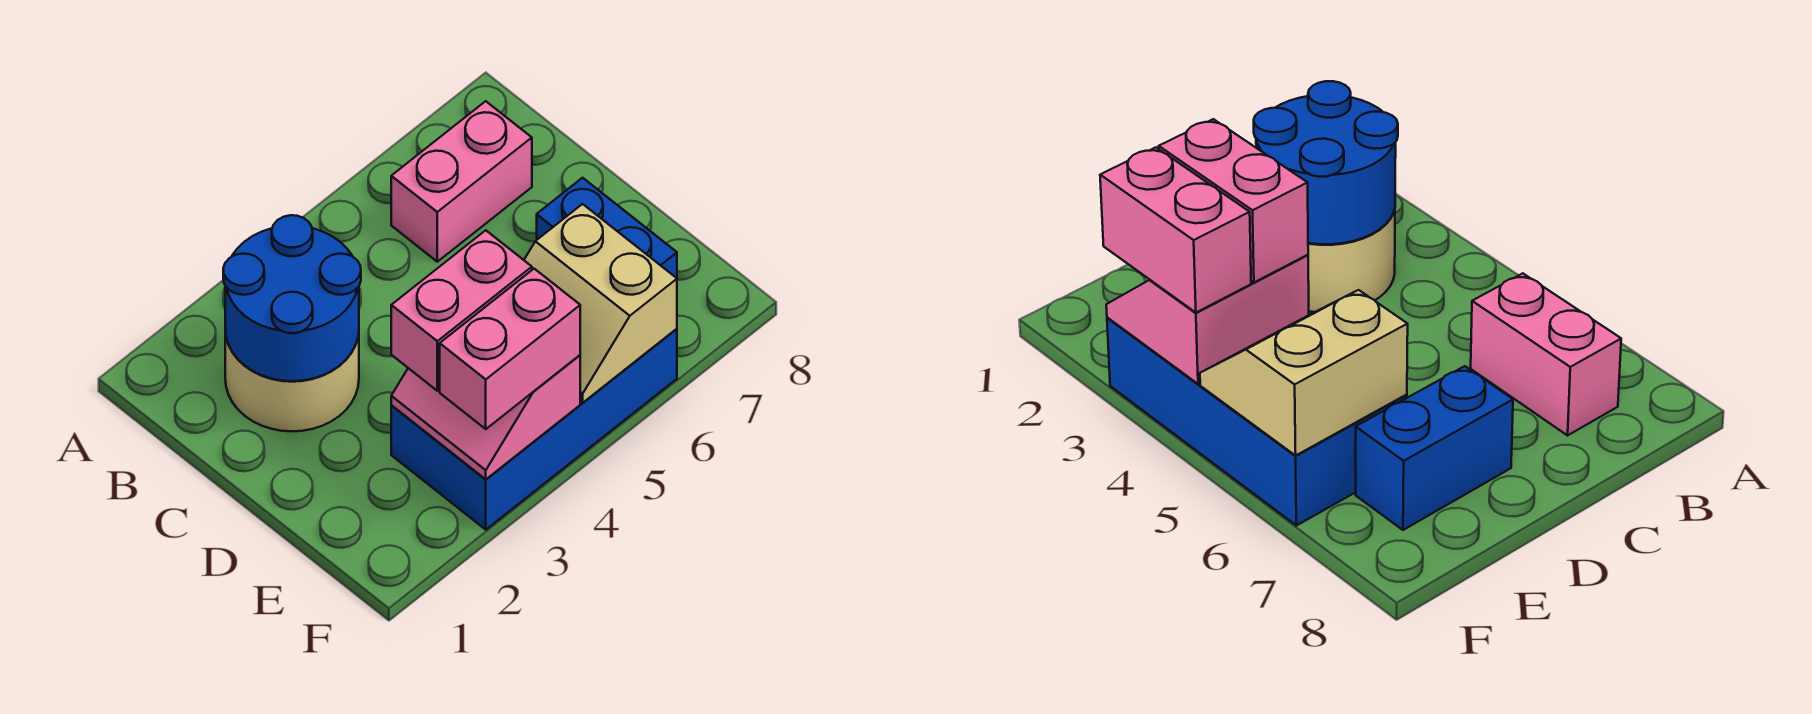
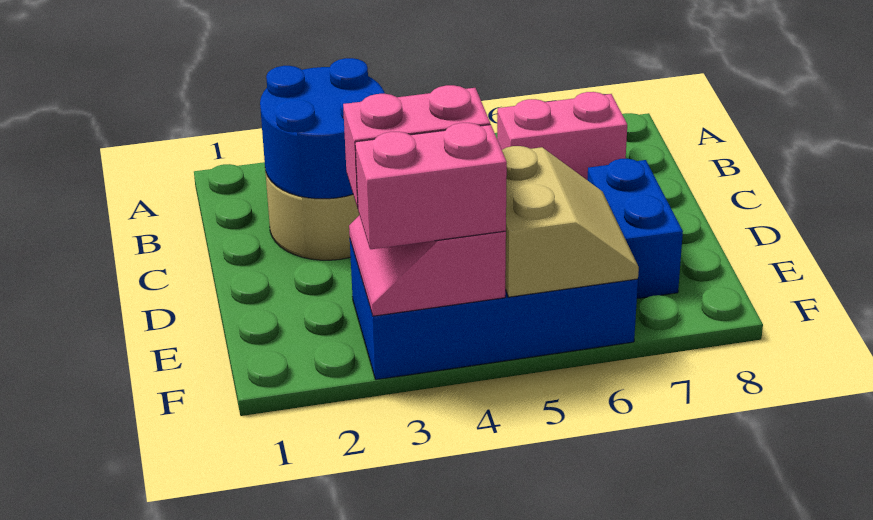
tan 2x2 slope [524,204,677,403] -> tan 2x2 slope turned to [502,146,639,297]

